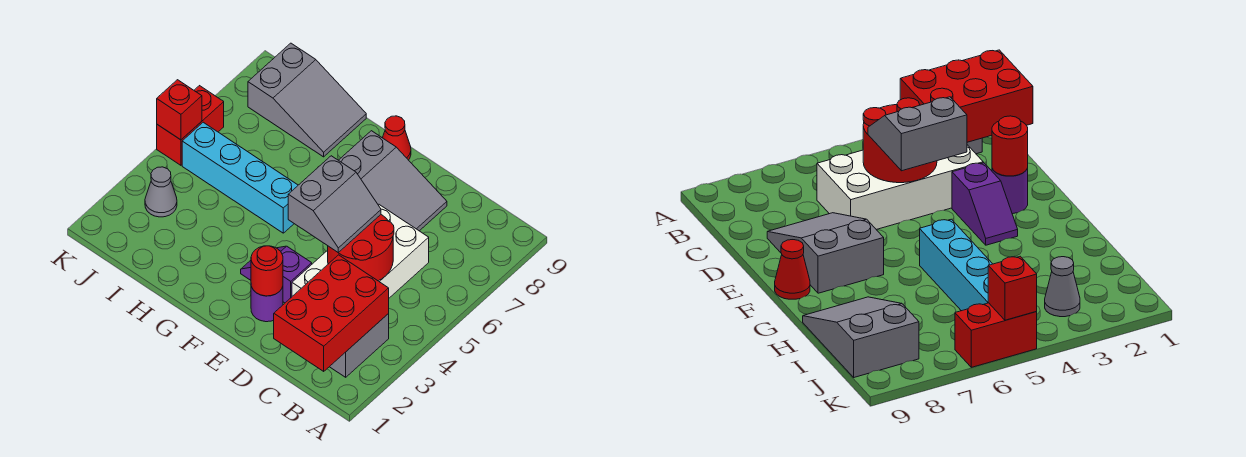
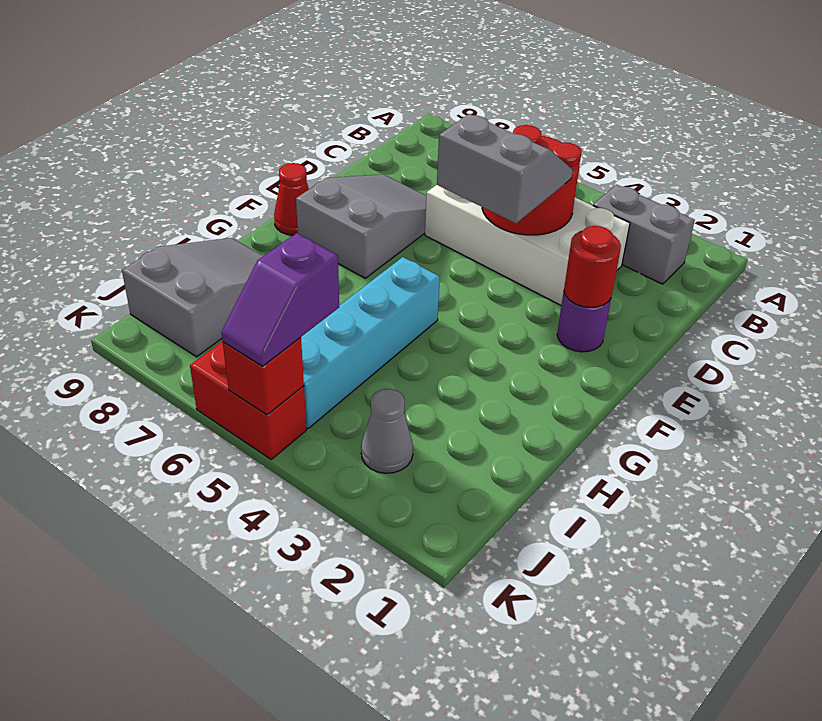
red 2x3 brick [274,255,389,371] -> none
purple 1x2 slope [241,246,312,303] -> purple 1x2 slope moved to [221,233,339,366]

